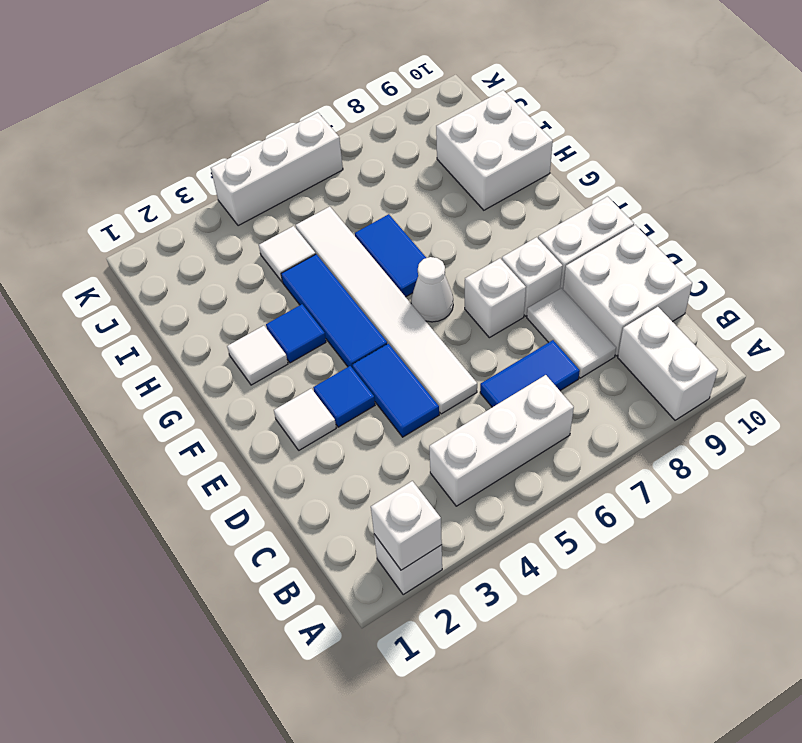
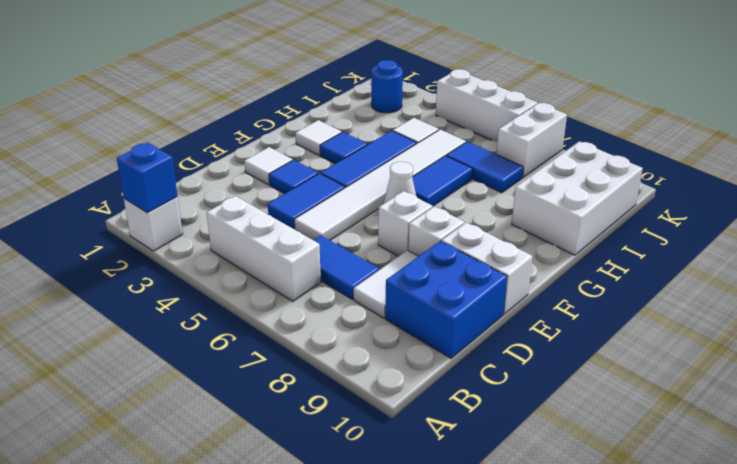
white 1x1 brick [371,481,442,570] -> blue 1x1 brick [117,143,177,213]
white 1x2 brick [618,307,718,420] -> white 1x2 brick moved to [497,103,567,177]
white 2x2 brick [563,225,692,356] -> blue 2x2 brick [385,241,507,358]
white 2x2 brick [436,90,553,210] -> white 2x3 brick [512,141,643,255]
none -> blue 1x2 tile [446,142,523,193]
none -> blue 1x1 round brick [371,60,403,113]

